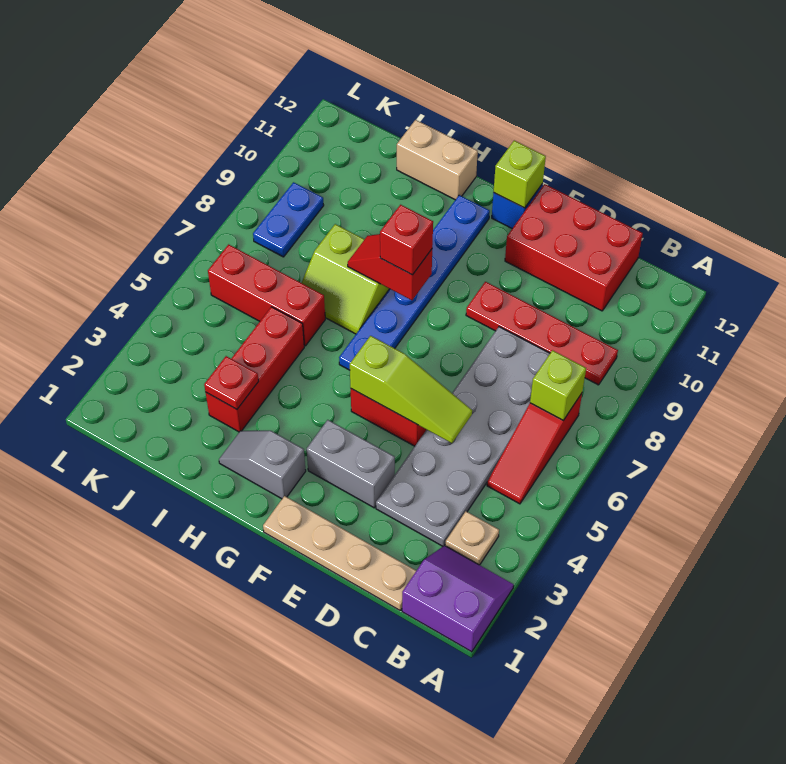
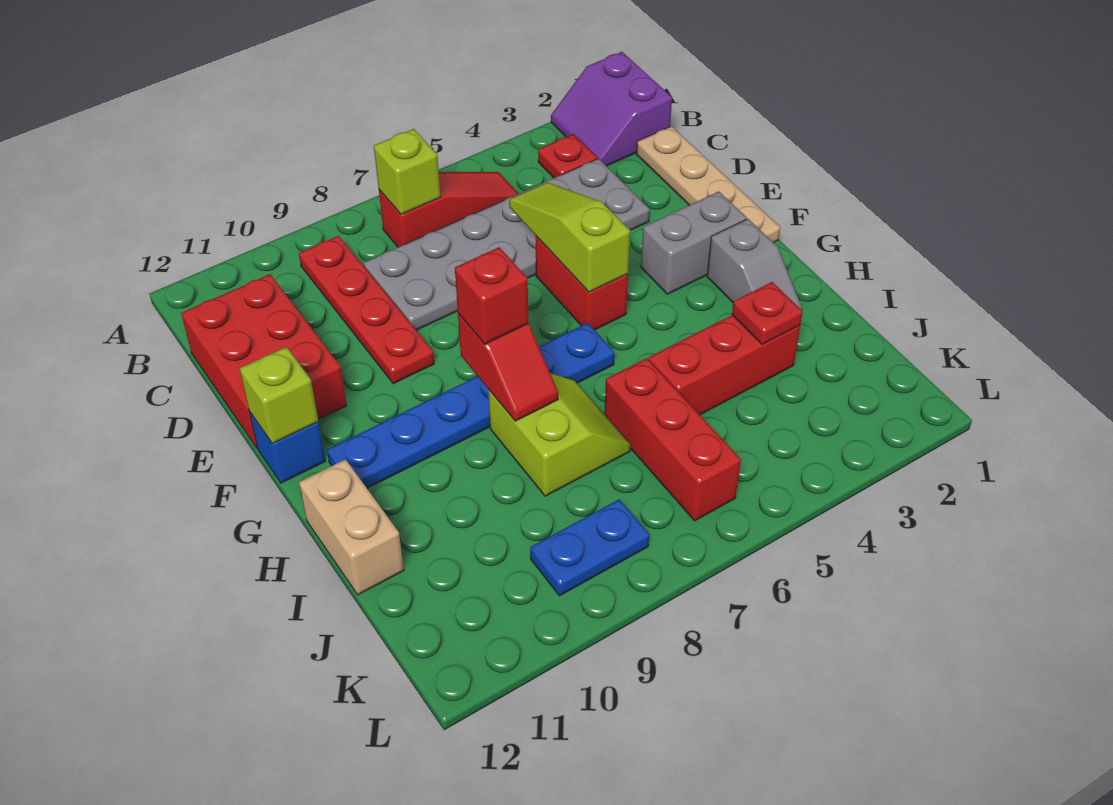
tan 1x1 plate [445,511,499,565] -> red 1x1 plate [538,134,597,178]
grey 1x2 brick [307,420,395,508] -> grey 1x2 brick turned to [641,192,747,294]

